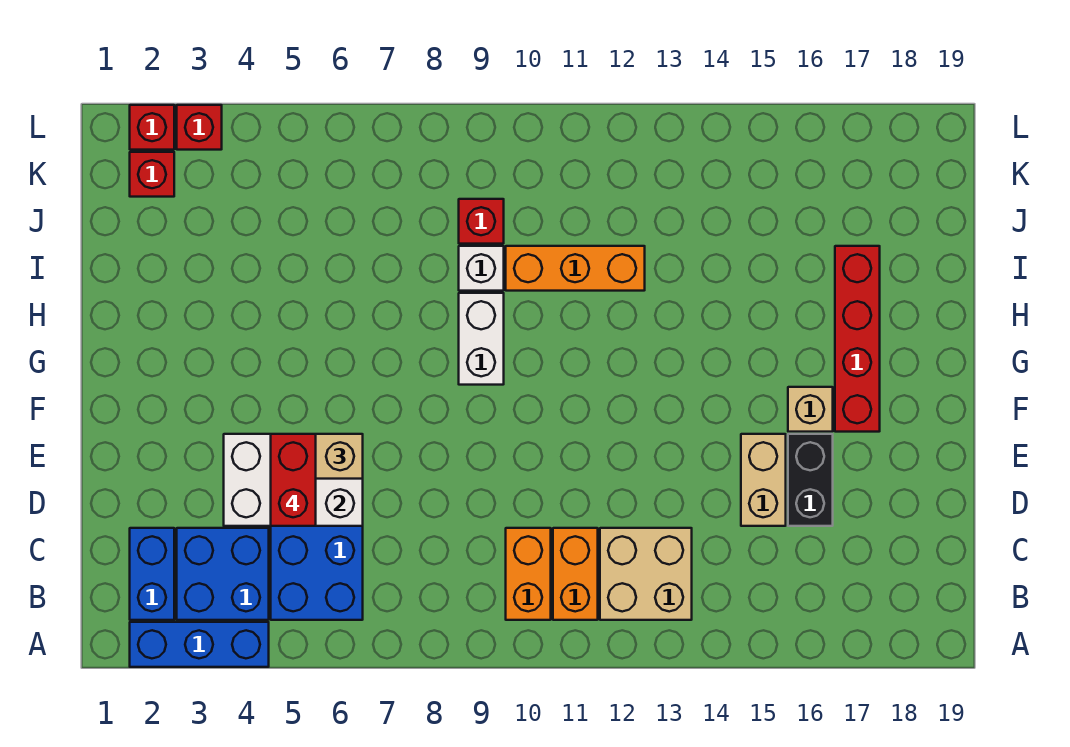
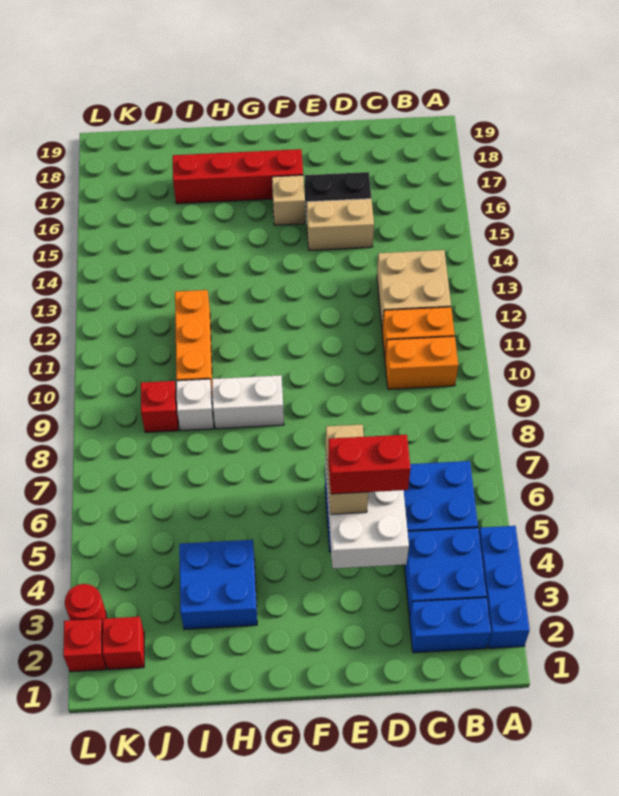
none -> blue 2x2 brick [179,540,257,629]
red 1x1 brick [177,105,222,150] -> red 1x1 round brick [65,584,107,623]

